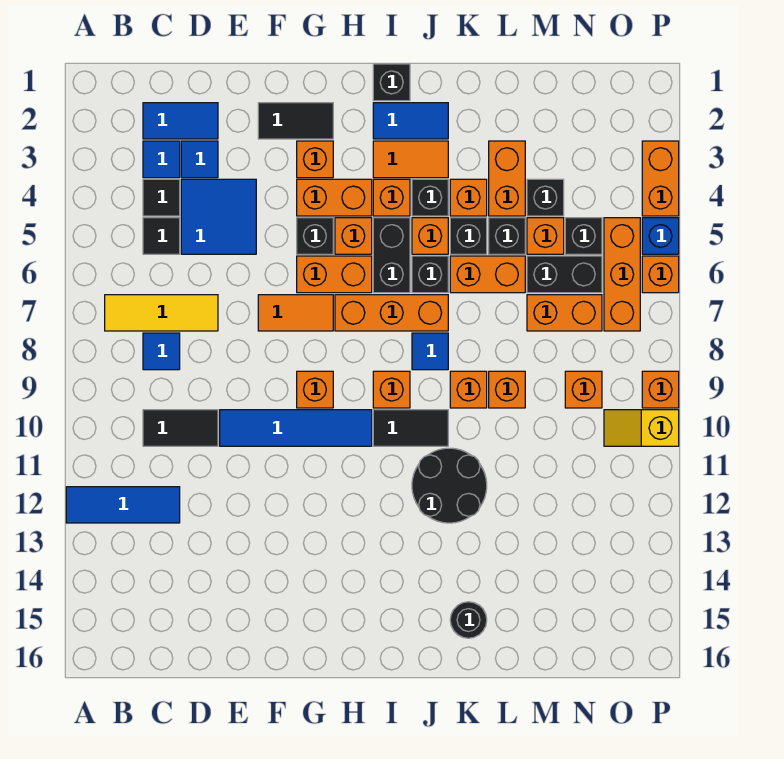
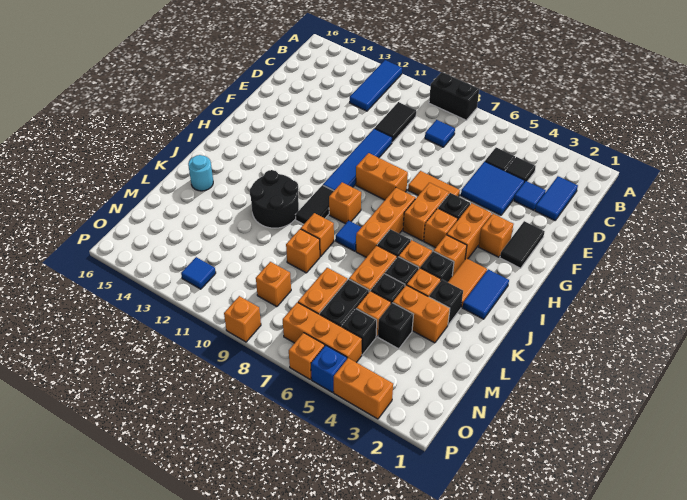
yellow 1x3 tile [105,295,218,331] -> none
blue 1x1 tile [143,141,180,178] -> blue 1x1 tile moved to [181,257,216,289]
orange 1x2 tile [258,295,333,331] -> orange 1x2 tile turned to [408,171,460,197]
orange 1x1 brick [297,371,333,408] -> orange 1x2 brick [356,153,408,200]
black 1x1 brick [373,64,410,101] -> black 1x1 brick moved to [429,280,463,325]
black 1x2 brick [373,218,410,293] -> black 1x2 brick moved to [429,72,479,120]
black 1x1 round brick [450,602,487,638] -> cyan 1x1 round brick [188,155,213,191]
yellow 1x2 slope [604,410,679,446] -> none

